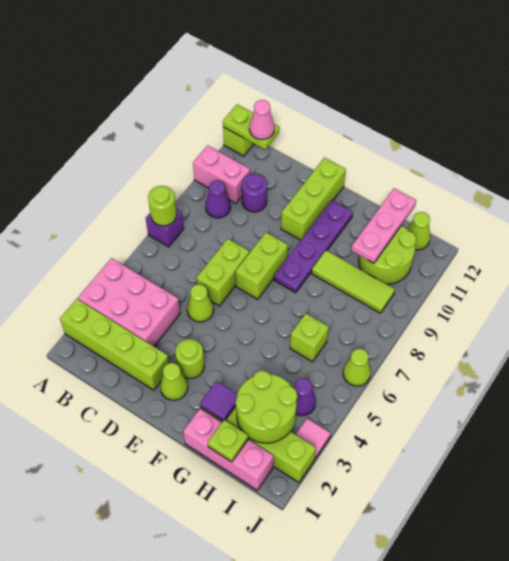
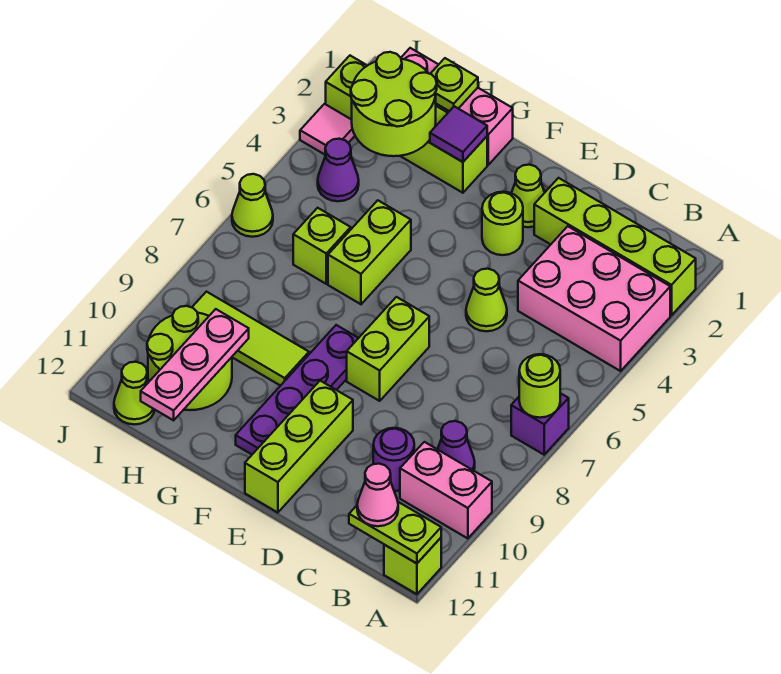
lime 1x2 brick [197,239,249,306] -> lime 1x2 brick moved to [328,200,411,304]

